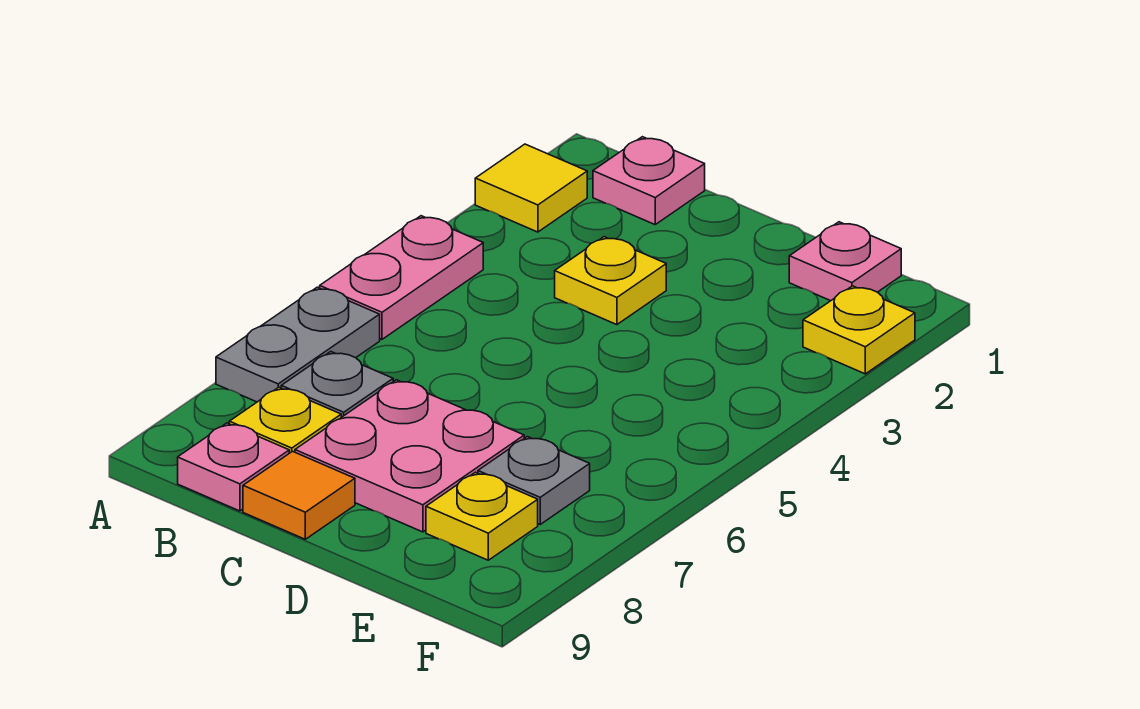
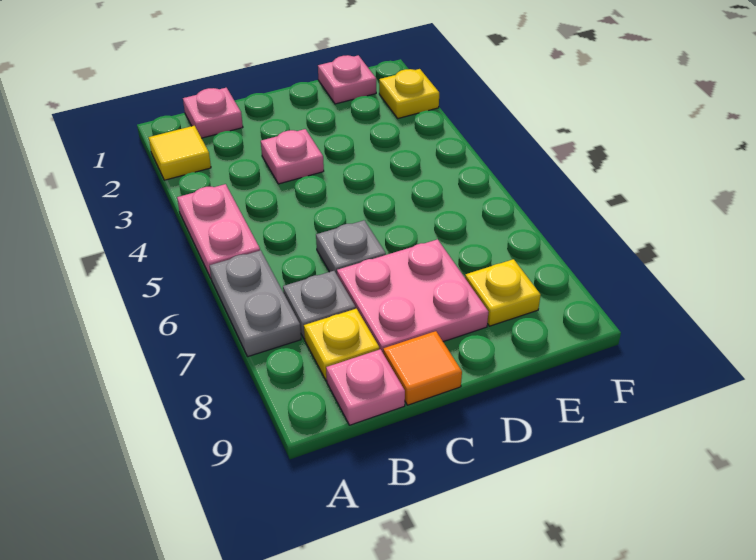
yellow 1x1 plate [555,237,666,325] -> pink 1x1 plate [261,129,324,184]
grey 1x1 plate [478,437,590,524] -> grey 1x1 plate moved to [316,220,386,274]

